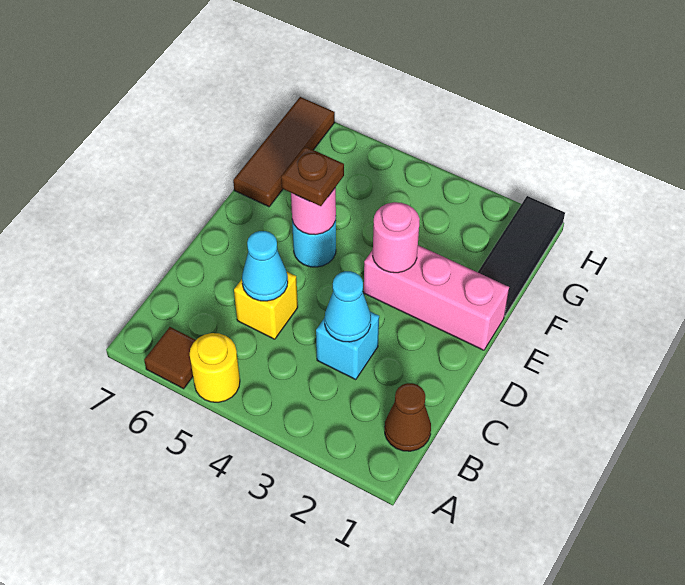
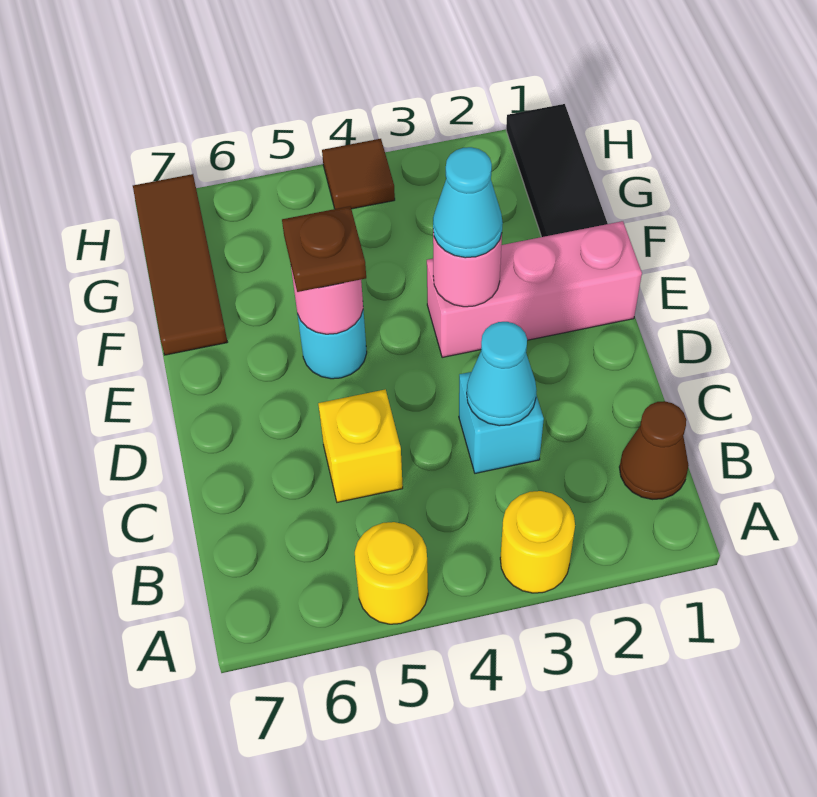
none -> yellow 1x1 round brick [500,491,575,593]
brown 1x1 tile [144,327,196,389] -> brown 1x1 tile moved to [322,139,395,209]
cyan 1x1 cone [242,231,288,301] -> cyan 1x1 cone moved to [433,147,503,258]

